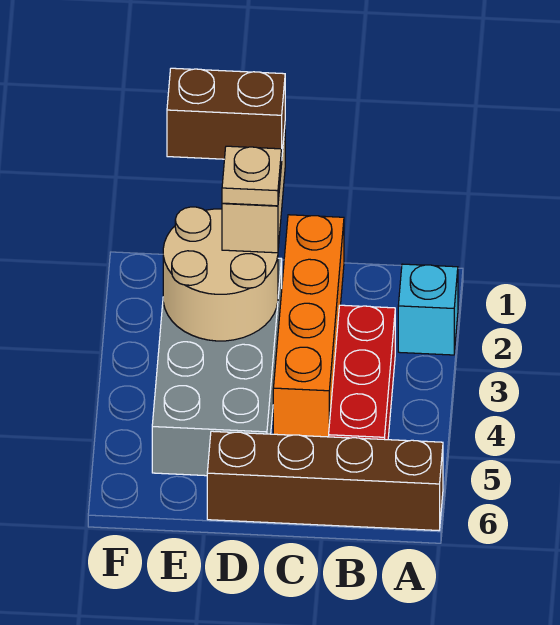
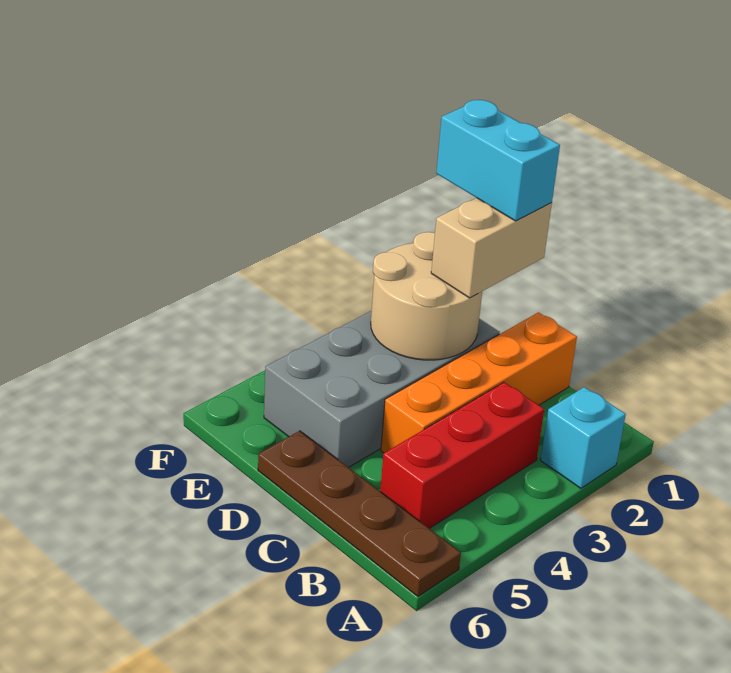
brown 1x4 brick [207,431,443,530] -> brown 1x4 plate [258,431,461,597]
brown 1x2 brick [167,68,285,159] -> cyan 1x2 brick [436,100,560,221]
tan 1x1 plate [222,146,282,206] -> none

